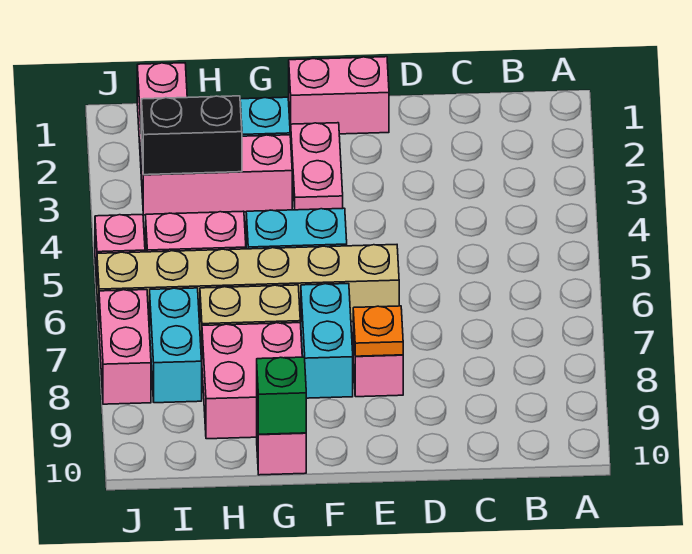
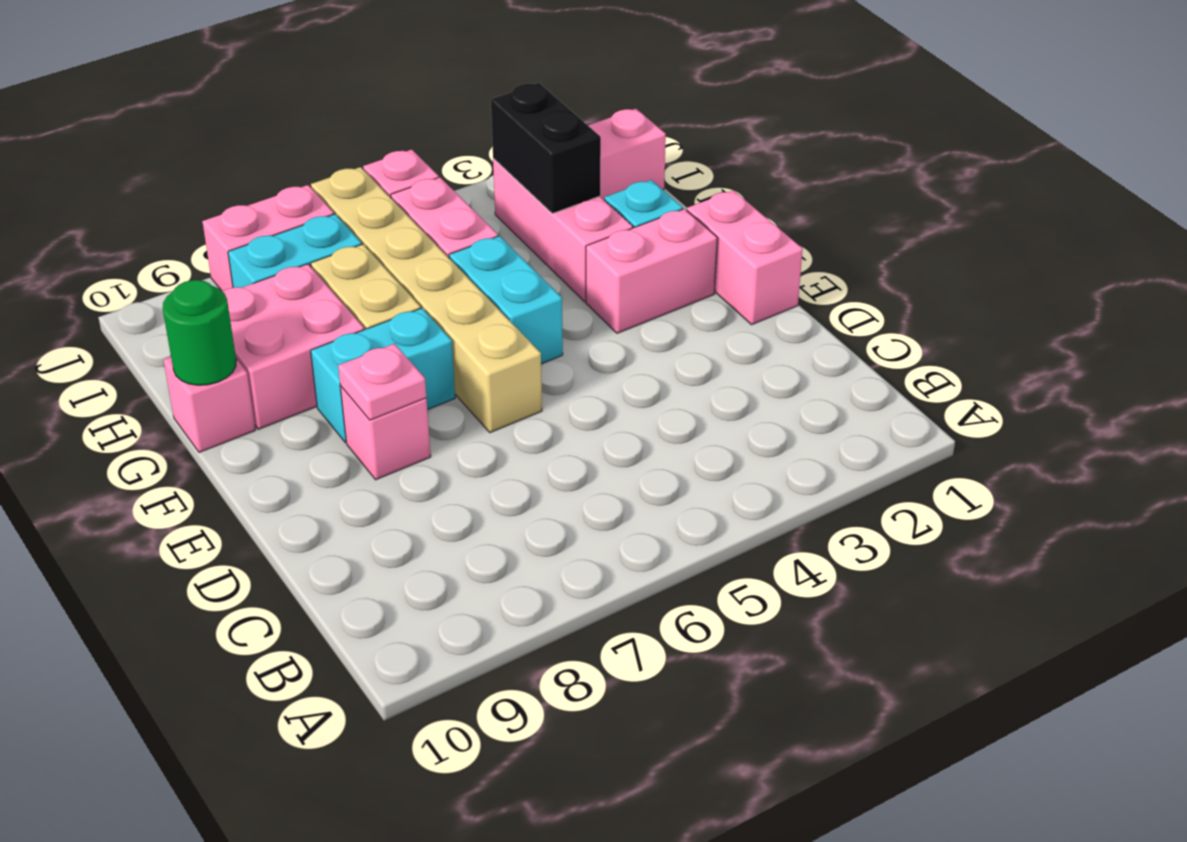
orange 1x1 plate [353,306,403,356] -> pink 1x1 plate [338,344,426,420]
pink 1x2 plate [291,123,343,210] -> pink 1x2 brick [586,209,717,333]
green 1x1 brick [257,357,306,434] -> green 1x1 round brick [163,280,236,385]

